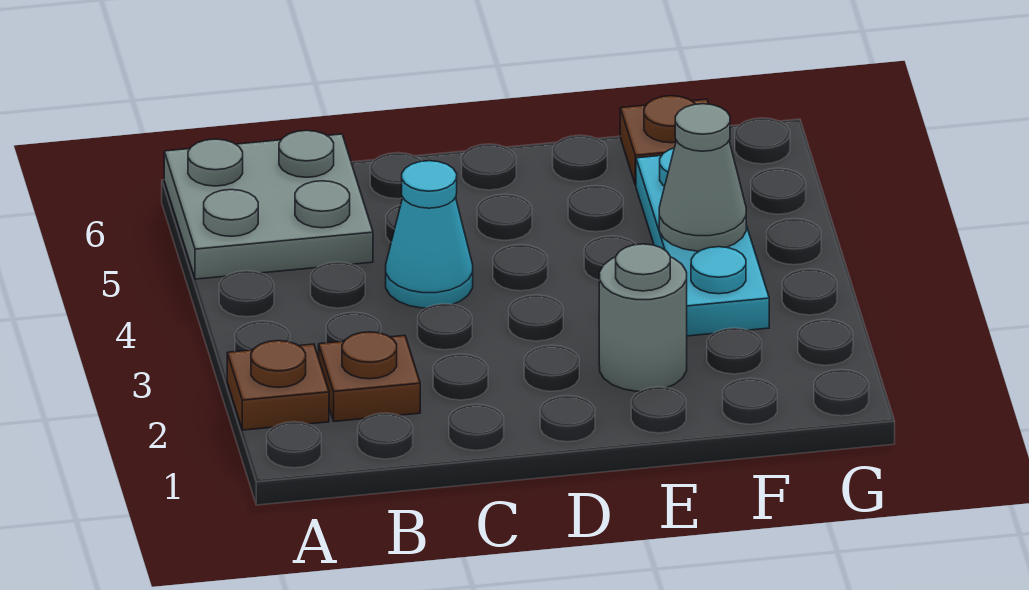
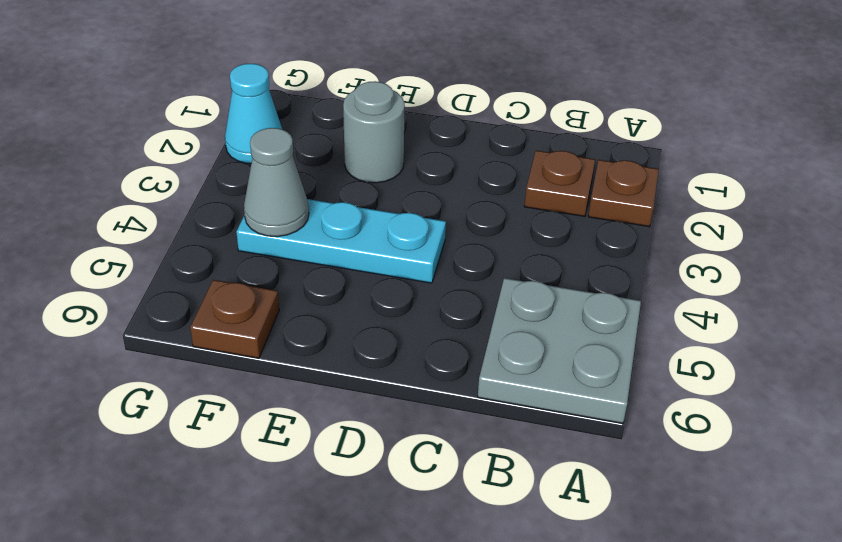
cyan 1x1 cone [386,161,473,308] -> cyan 1x1 cone moved to [225,64,282,164]
cyan 1x3 plate [636,148,769,336] -> cyan 1x3 plate turned to [237,199,446,283]

